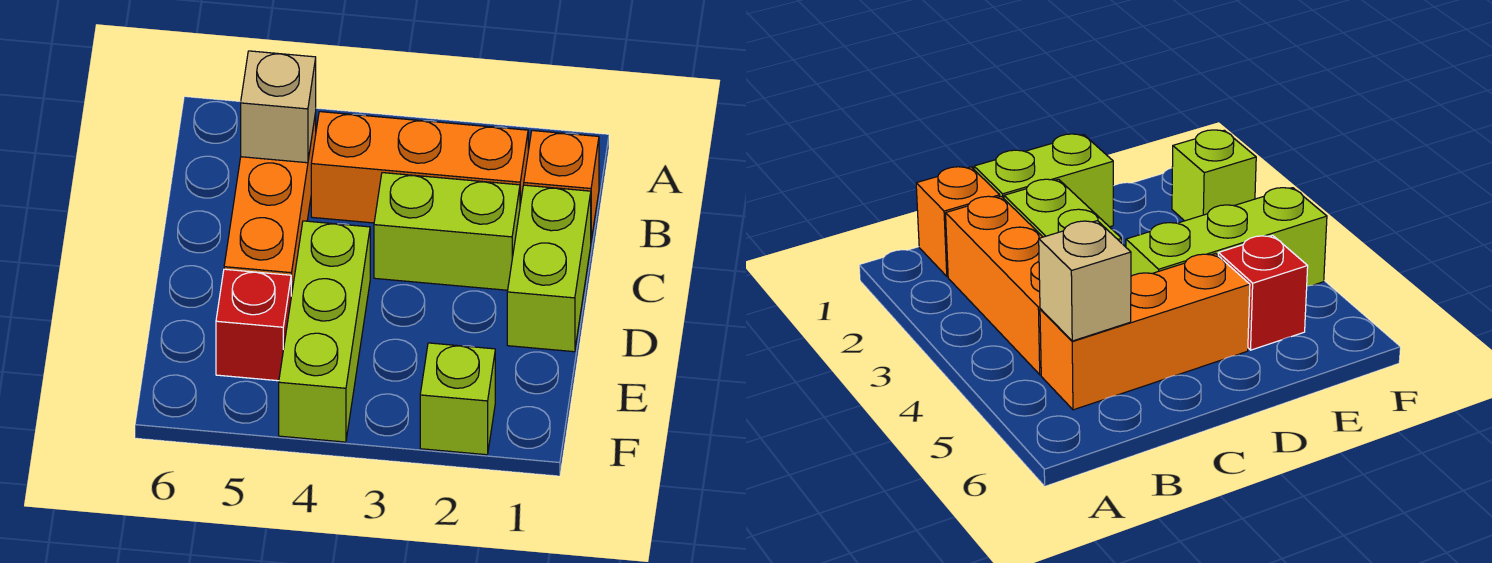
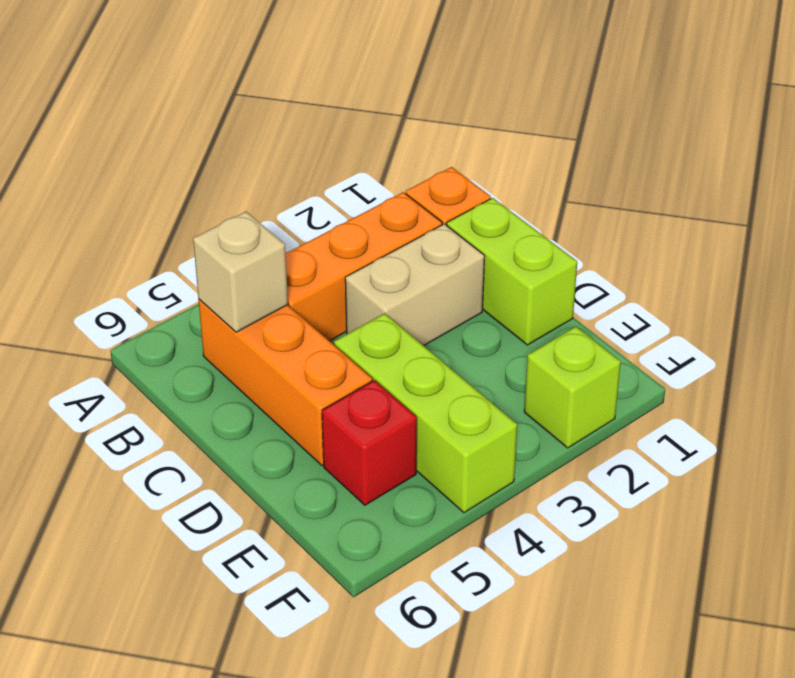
lime 1x2 brick [374,173,520,290] -> tan 1x2 brick [345,224,485,346]

